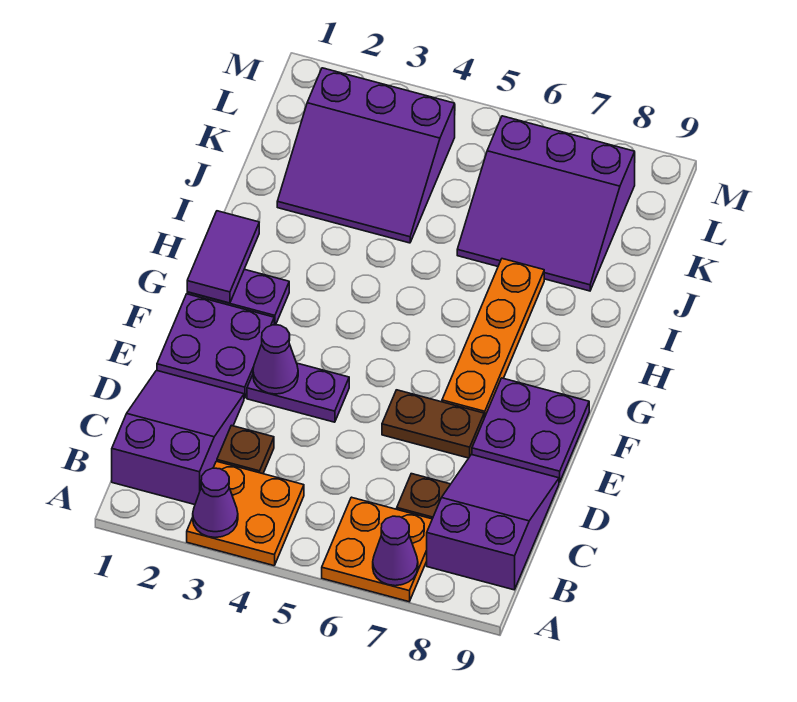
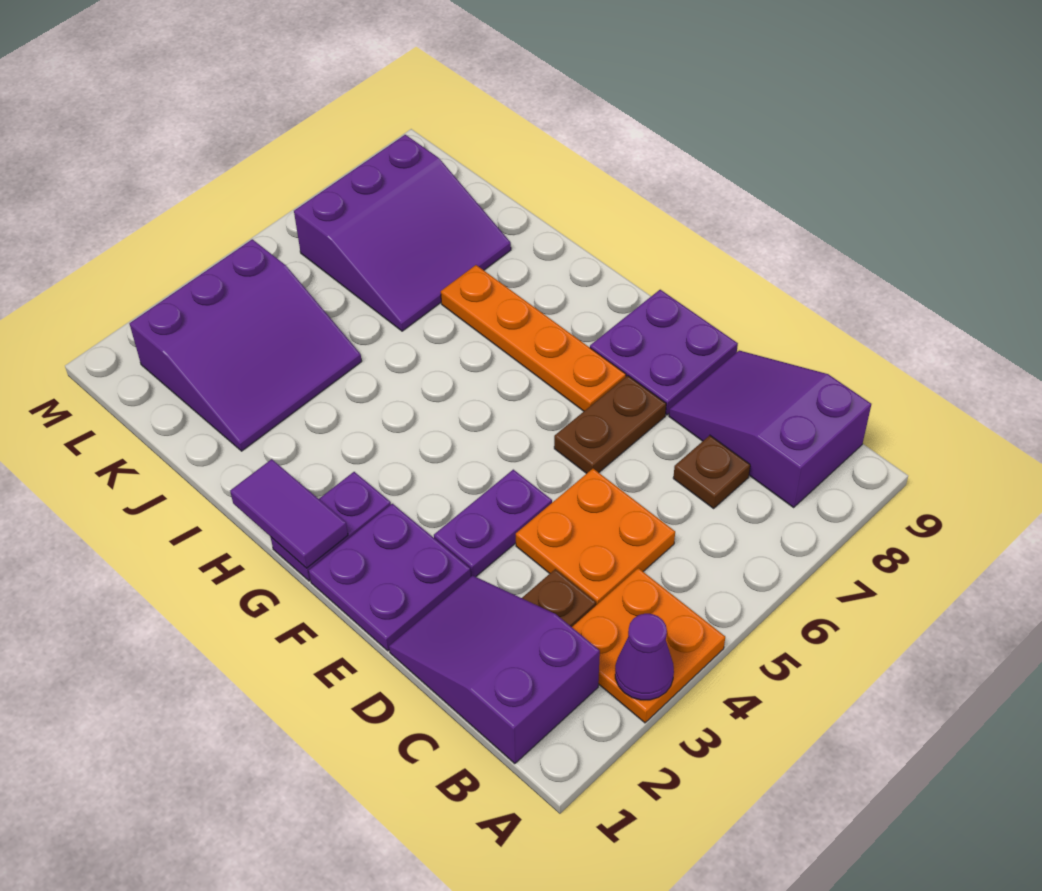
orange 2x2 plate [322,497,432,602] -> orange 2x2 plate moved to [516,469,675,605]
purple 1x1 cone [373,516,418,586] -> none
purple 1x1 cone [253,325,298,394] -> none

